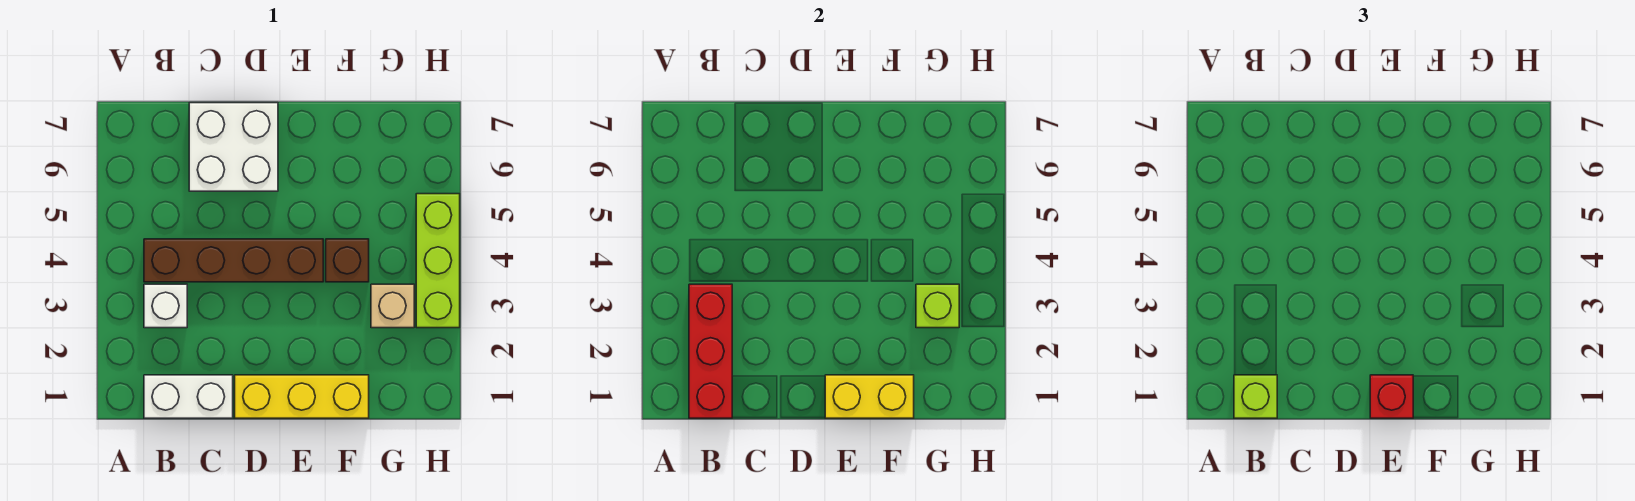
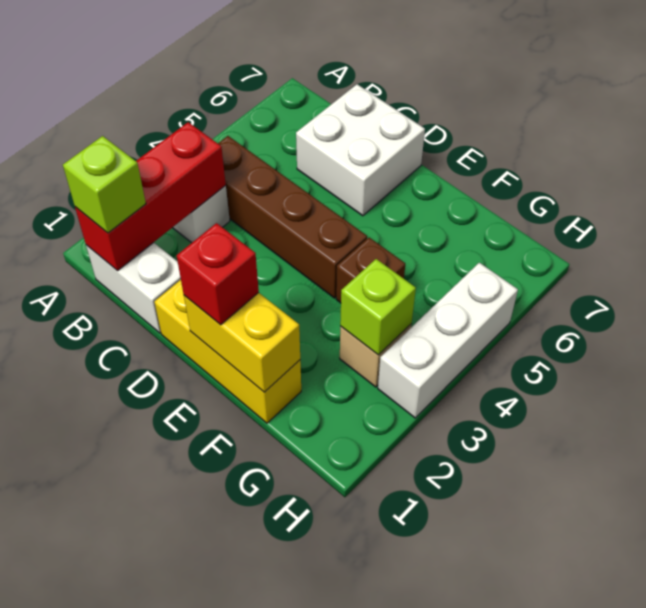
lime 1x3 brick [416,194,460,328] -> white 1x3 brick [378,263,518,418]

